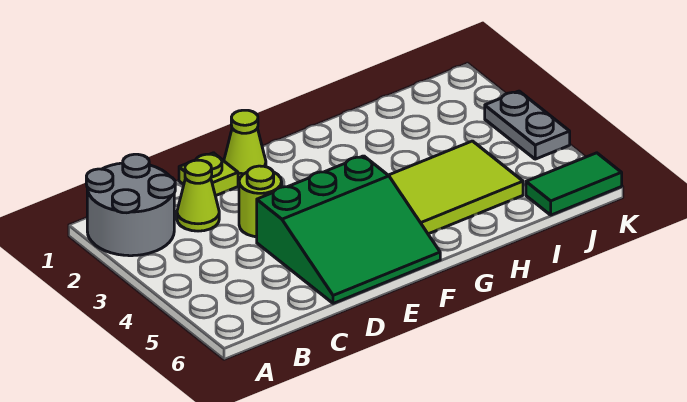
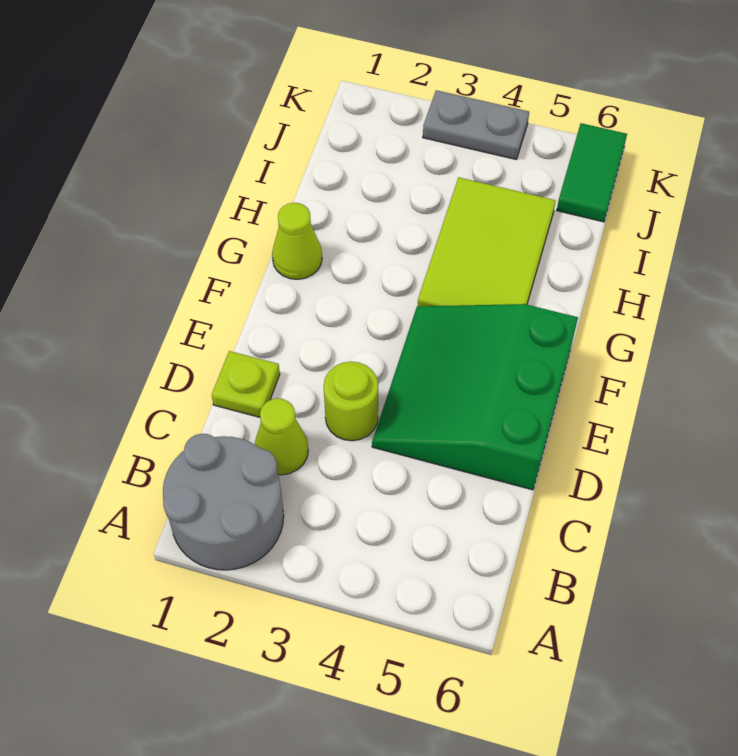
green 3x3 slope [257,156,440,303] -> green 3x3 slope turned to [372,304,578,490]
lime 1x1 cone [224,110,266,181] -> lime 1x1 cone moved to [272,203,322,279]

